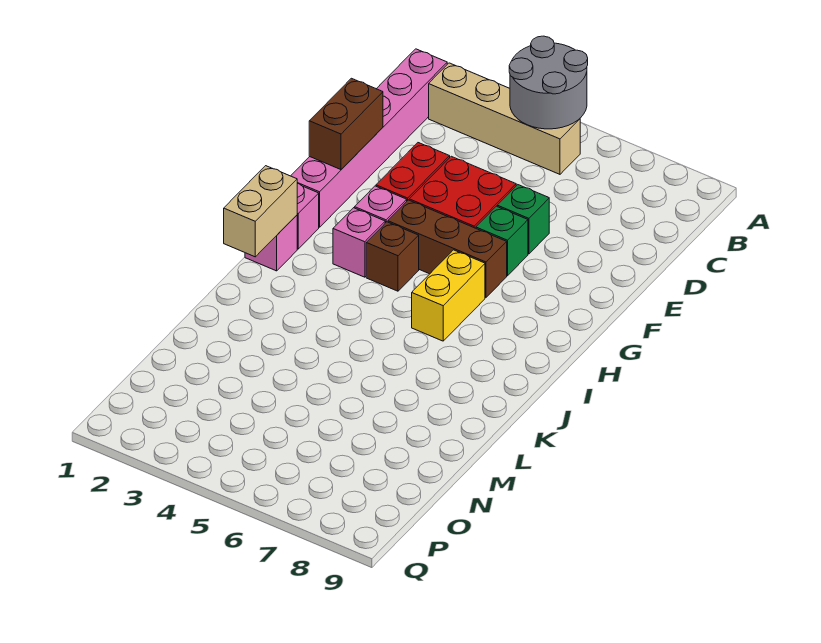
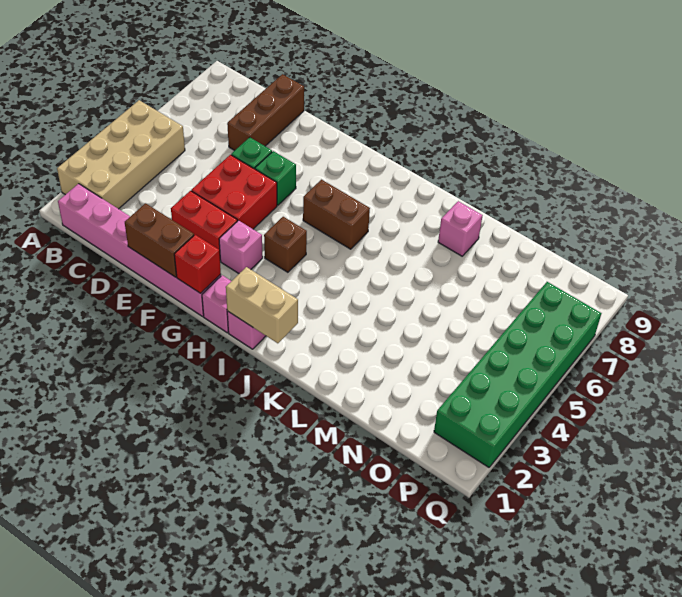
grey 2x2 round brick [509,36,588,129] -> none
tan 1x4 brick [429,63,580,174] -> tan 2x4 brick [57,100,185,209]
none -> red 1x1 brick [174,235,221,293]
brown 1x3 brick [388,200,507,297] -> brown 1x3 brick moved to [227,74,304,151]
pink 1x1 brick [333,208,385,277] -> pink 1x1 brick moved to [438,201,483,256]
yellow 1x2 brick [412,250,485,341] -> brown 1x2 brick [303,180,370,249]
none -> green 2x6 brick [434,282,601,467]

